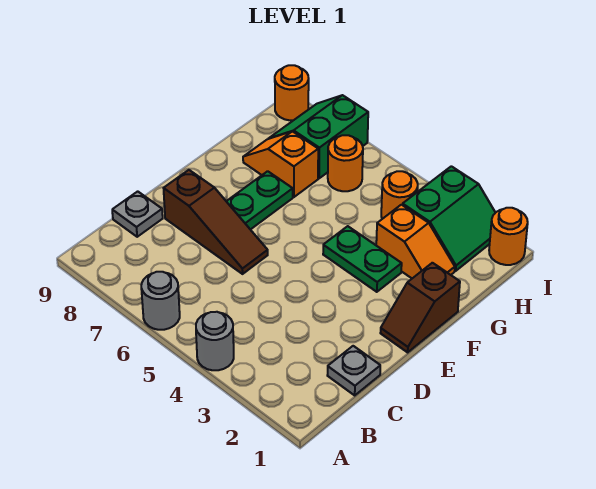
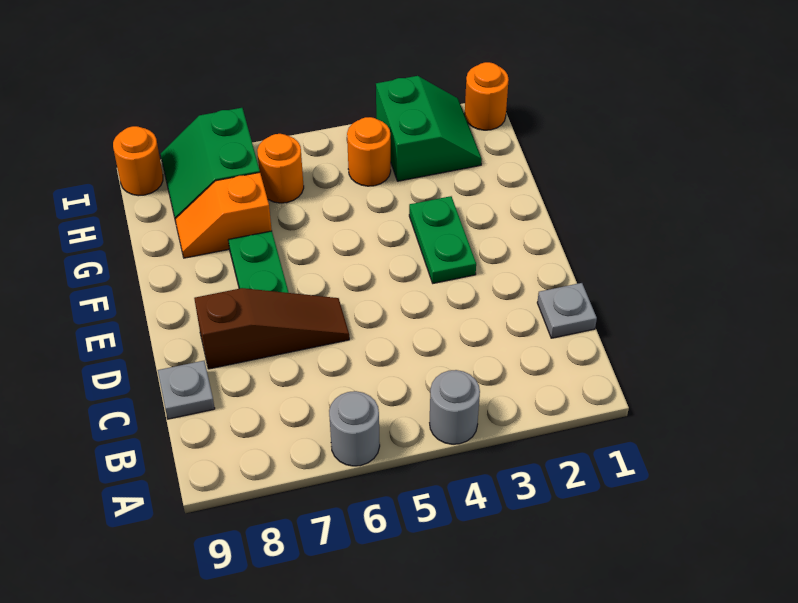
brown 1x2 slope [381,263,460,352] -> none
green 1x2 plate [323,226,402,292] -> green 1x2 plate turned to [409,196,476,283]
orange 1x2 slope [376,205,455,278] -> none

